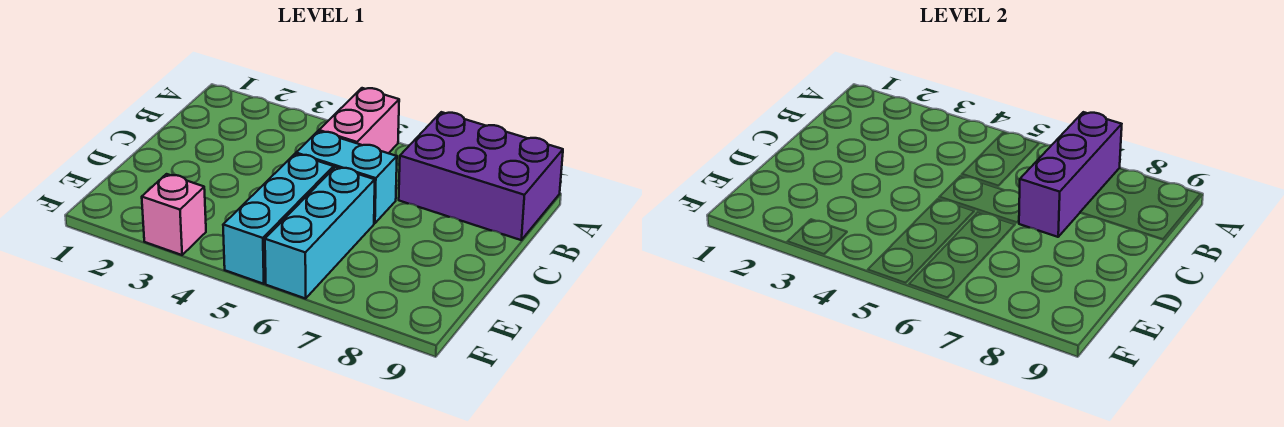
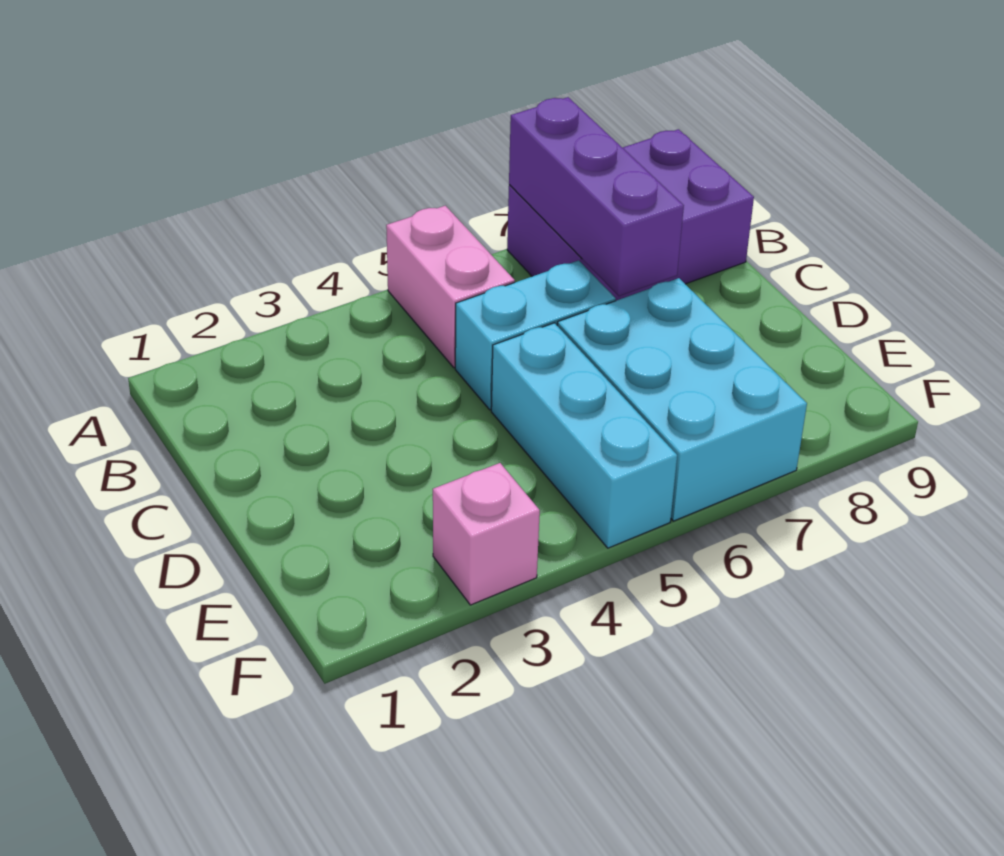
cyan 1x3 brick [265,167,375,299] -> cyan 2x3 brick [557,278,807,521]

